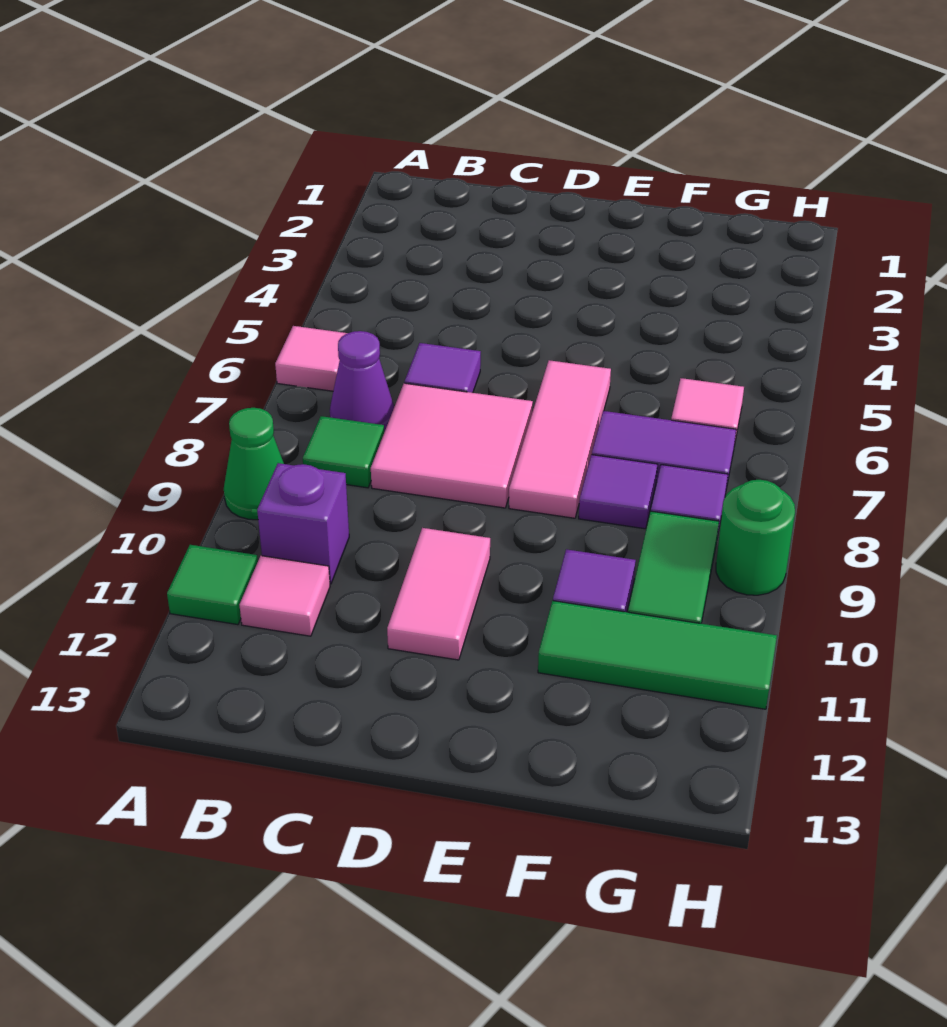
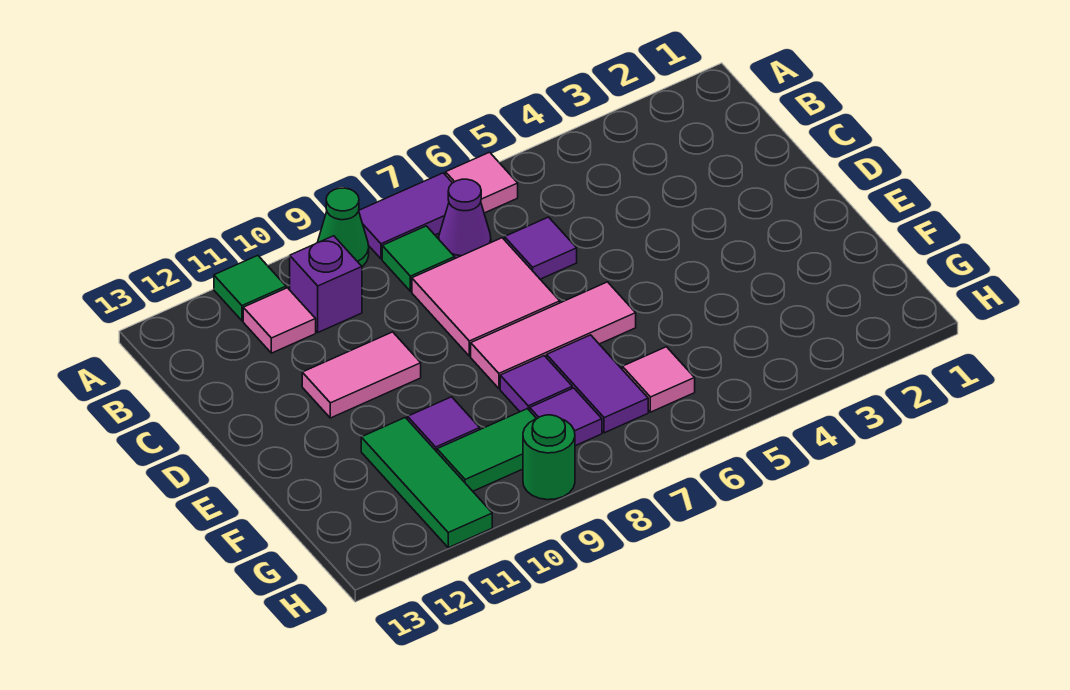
none -> purple 1x2 tile [359,173,452,259]

